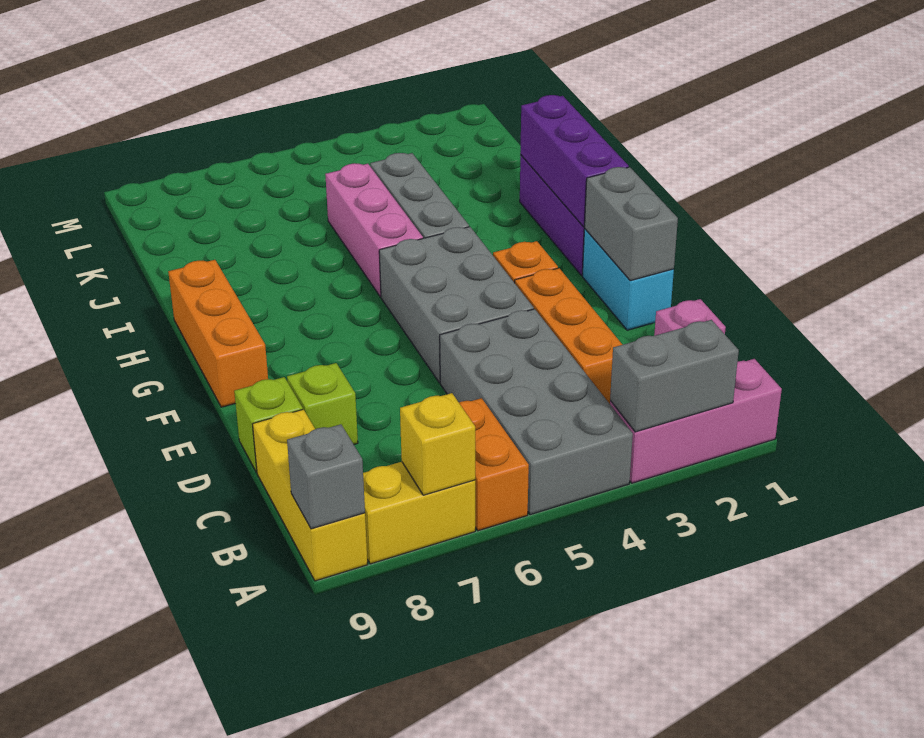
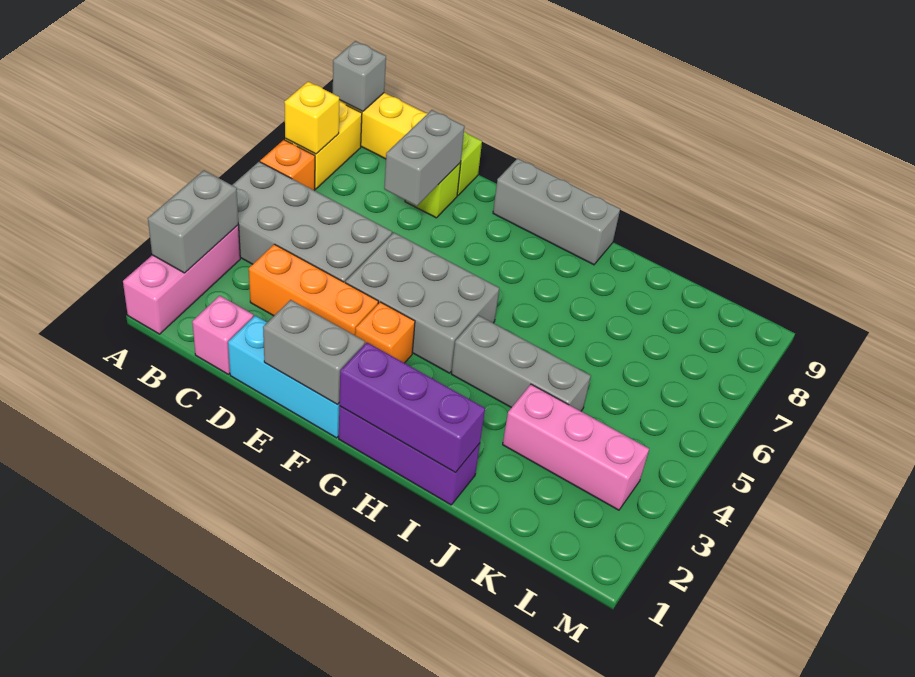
orange 1x2 brick [459,398,529,531] -> orange 1x1 brick [260,140,315,190]
none -> grey 1x2 brick [384,110,465,206]
cyan 1x2 brick [582,229,674,330] -> cyan 1x3 brick [228,316,339,438]
orange 1x3 brick [168,260,268,407] -> grey 1x3 brick [493,158,620,265]
pink 1x3 brick [325,163,423,297] -> pink 1x3 brick moved to [503,384,649,510]

